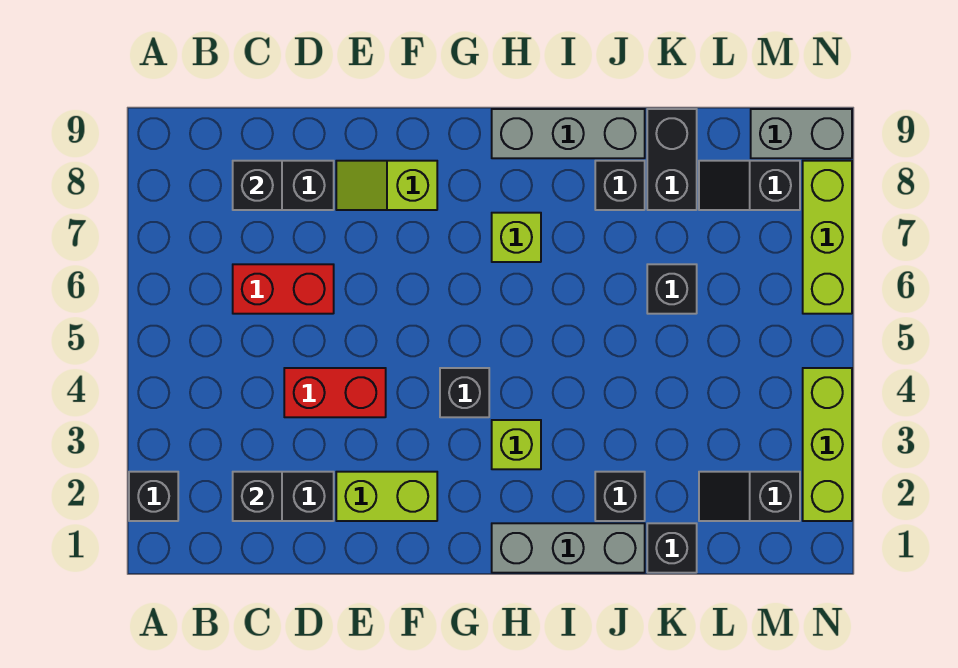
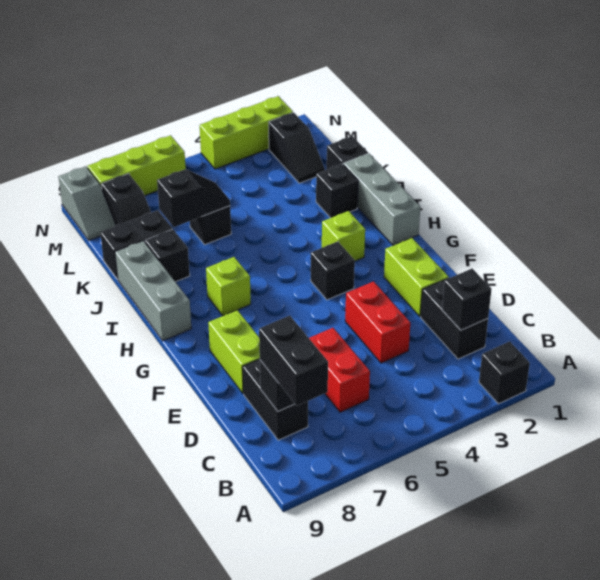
none -> black 1x2 brick [259,316,328,406]
lime 1x2 slope [336,161,437,210] -> lime 1x2 brick [208,310,260,394]
none -> black 1x2 slope [157,169,230,227]
grey 1x2 brick [751,109,852,158] -> grey 1x2 slope [58,166,116,240]

